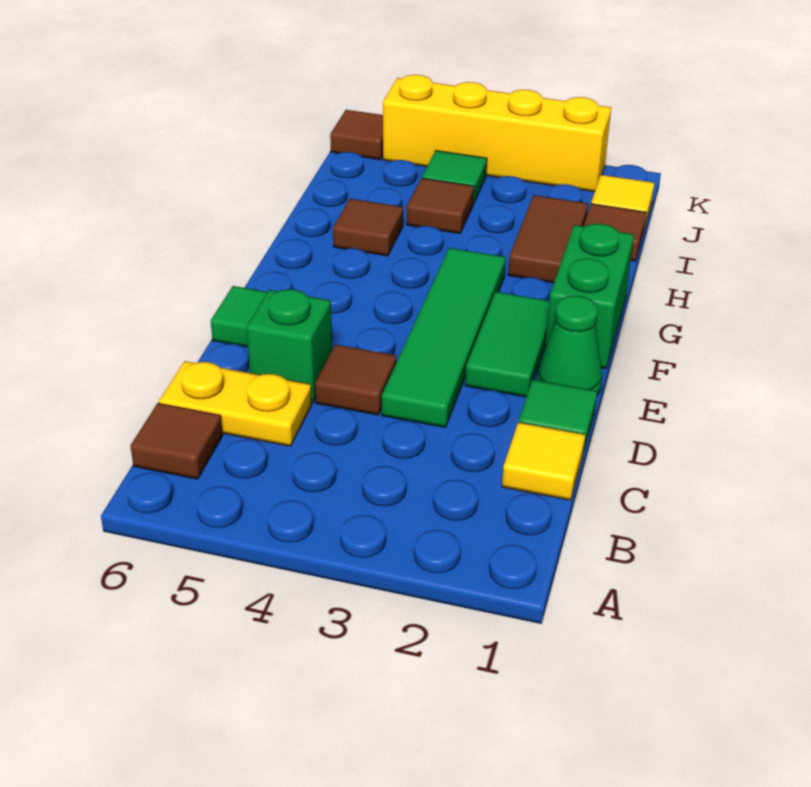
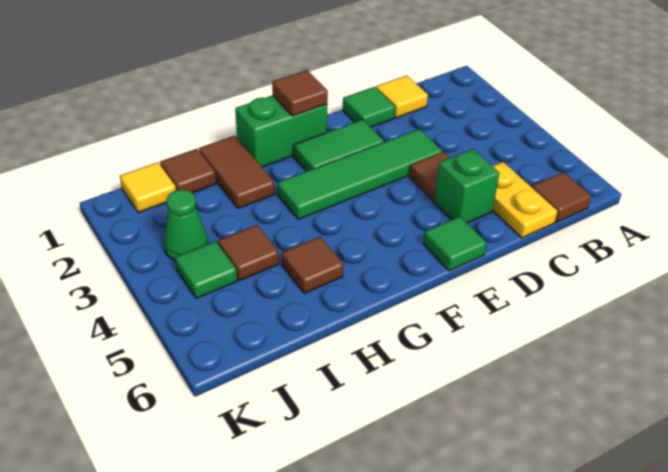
green 1x1 cone [538,296,602,395] -> green 1x1 cone moved to [164,190,208,260]
brown 1x2 tile [508,195,588,283] -> brown 1x2 tile turned to [199,136,275,208]
yellow 1x4 brick [383,75,611,192] -> none
brown 1x1 tile [330,110,383,160] -> brown 1x1 tile moved to [272,70,328,116]

